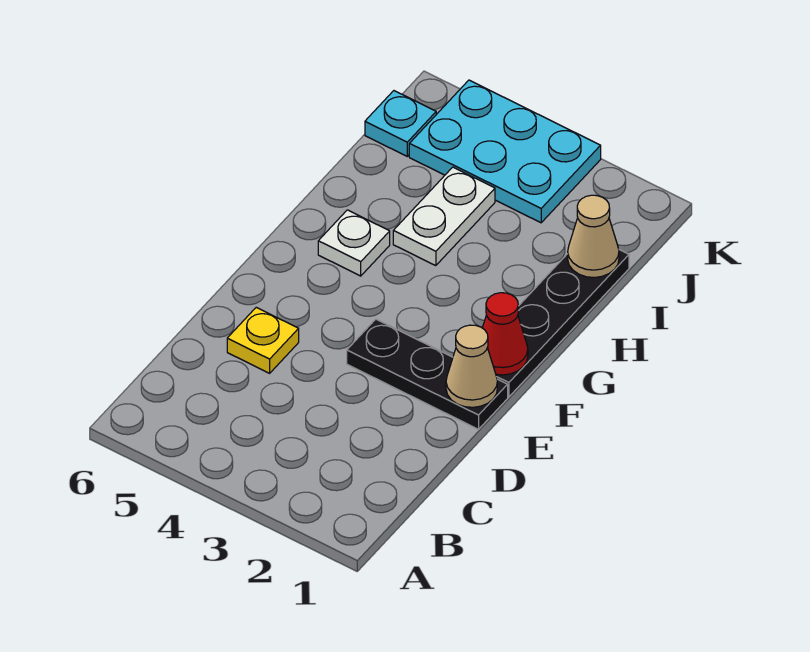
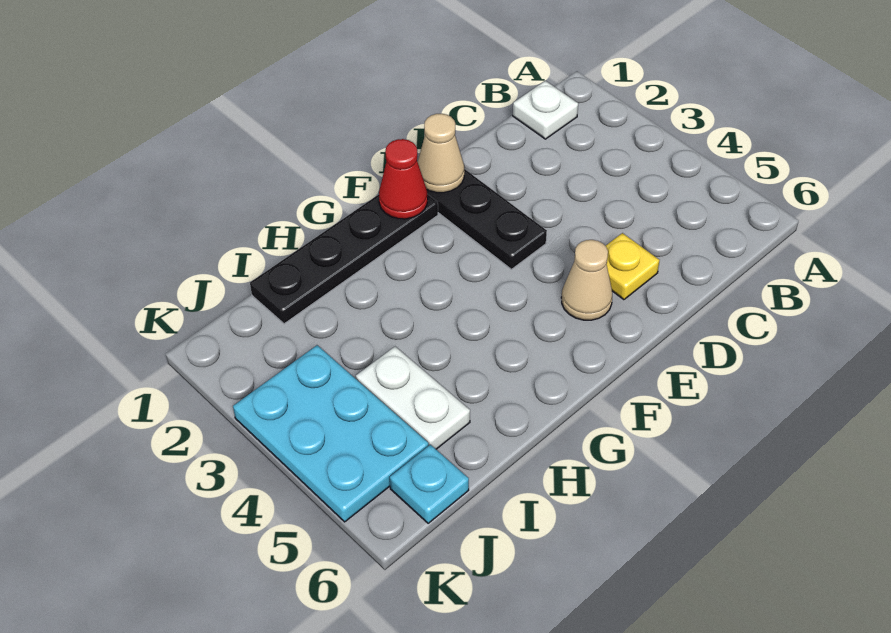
white 1x1 plate [318,210,390,276] -> white 1x1 plate moved to [513,81,578,139]
white 1x2 plate [393,167,495,266] -> white 1x2 plate turned to [356,347,470,449]
tan 1x1 cone [568,195,619,278] -> tan 1x1 cone moved to [561,240,612,320]

